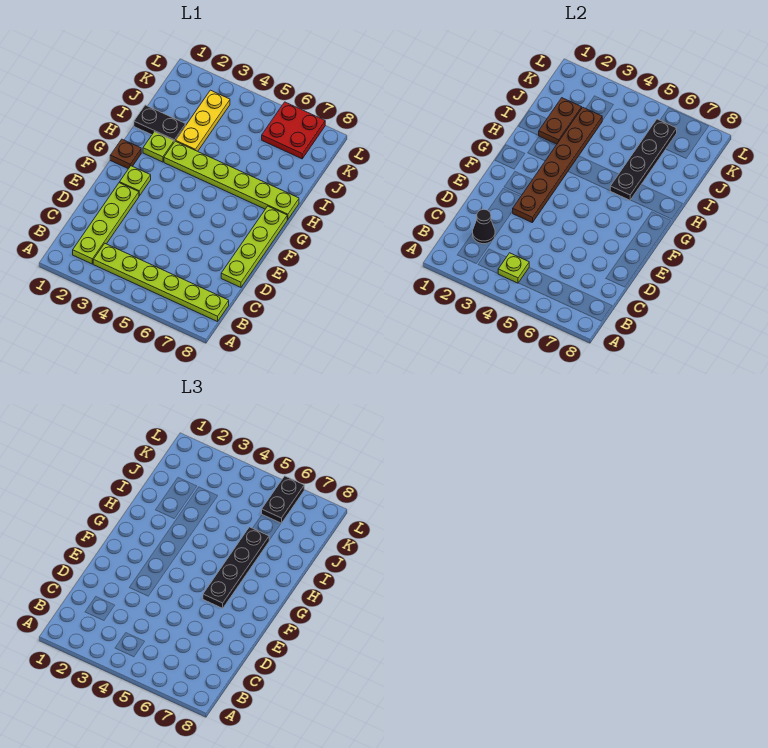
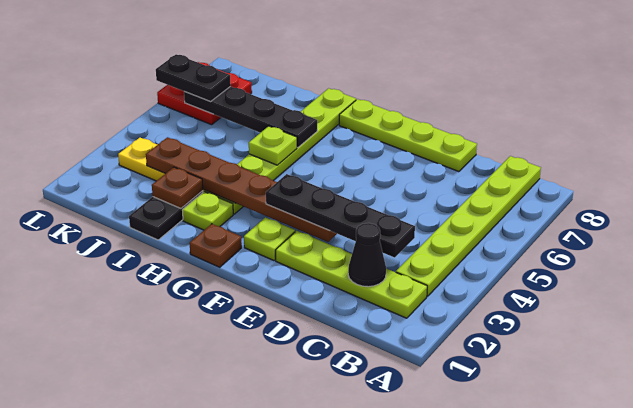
lime 1x1 plate [498,253,529,283] -> lime 1x1 plate moved to [249,126,297,165]
black 1x4 plate [203,527,269,608] -> black 1x4 plate moved to [266,174,415,257]
brown 1x2 plate [538,98,582,144] -> brown 1x1 plate [152,167,203,208]

